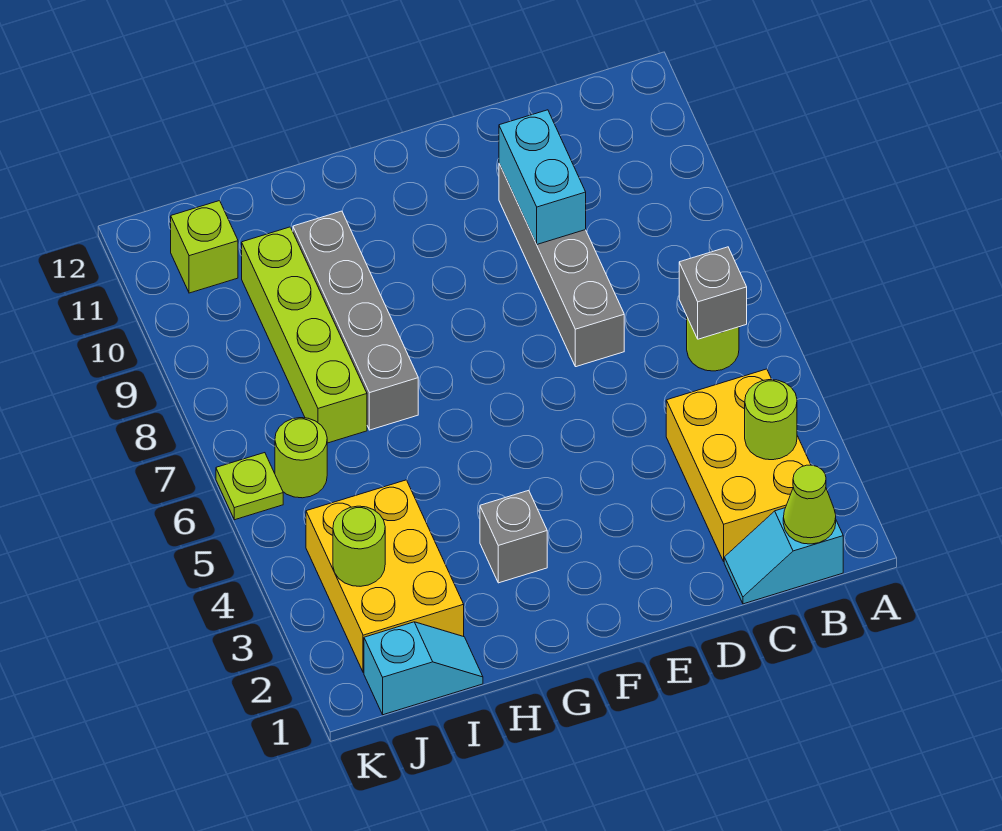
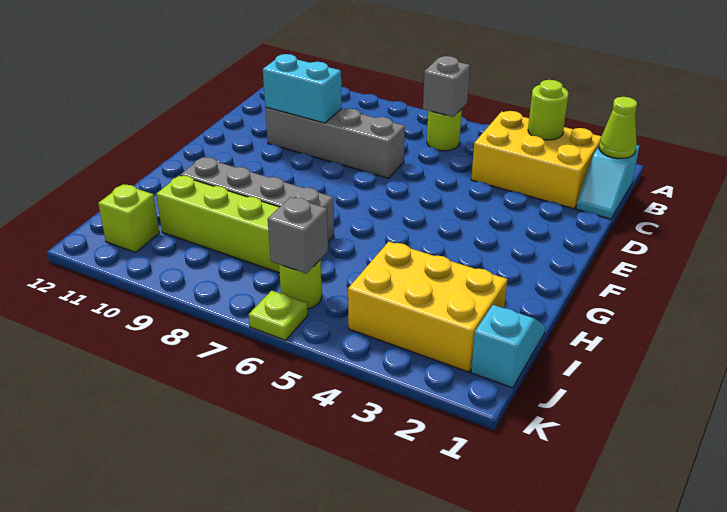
grey 1x1 brick [480,490,547,583] -> grey 1x1 brick moved to [268,197,328,274]
lime 1x1 round brick [333,506,385,586] -> none

